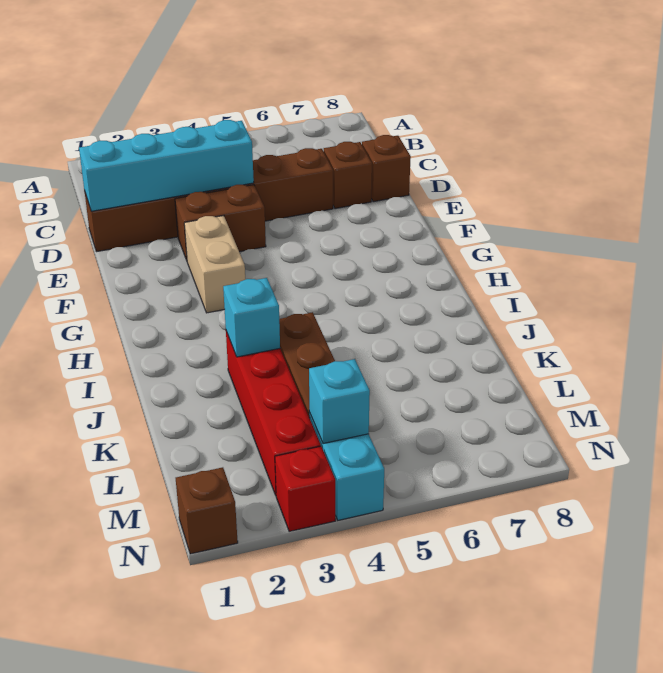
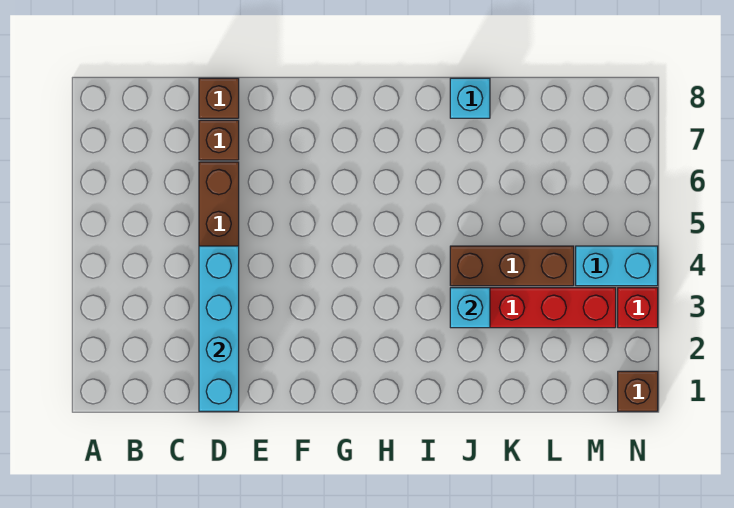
brown 1x2 brick [175,185,266,260] -> none
tan 1x2 brick [184,216,245,313] -> none
cyan 1x1 brick [309,359,370,444] -> cyan 1x1 brick moved to [450,78,490,118]

